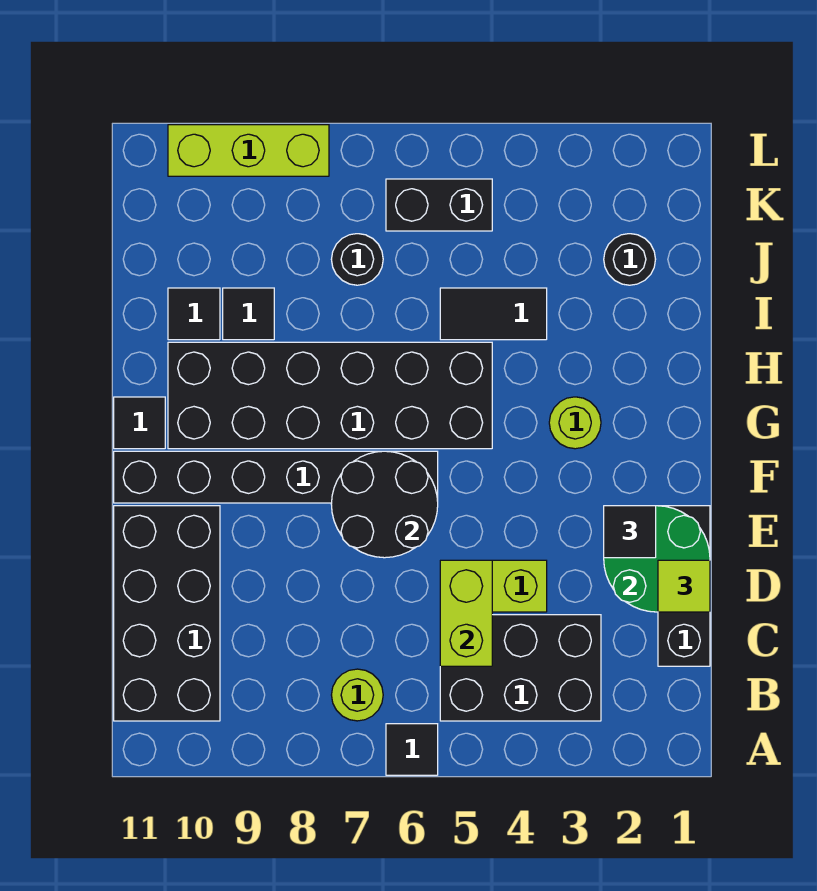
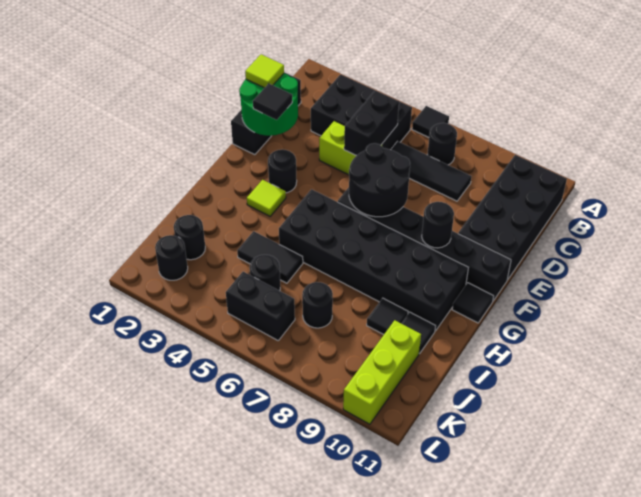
lime 1x1 round brick [332,669,383,721] -> black 1x1 round brick [427,123,457,165]
lime 1x2 brick [440,560,492,666] -> black 1x2 brick [344,90,399,156]
none -> black 1x3 tile [391,141,472,201]
none -> black 1x1 round brick [268,149,297,193]
none -> black 1x1 round brick [422,202,454,248]
lime 1x1 round brick [549,397,601,449] -> lime 1x1 tile [247,180,286,216]
none -> black 1x1 round brick [250,255,280,291]
none -> black 1x1 round brick [155,235,188,280]
lime 1x3 brick [168,125,329,176] -> lime 1x3 brick turned to [343,320,421,424]

